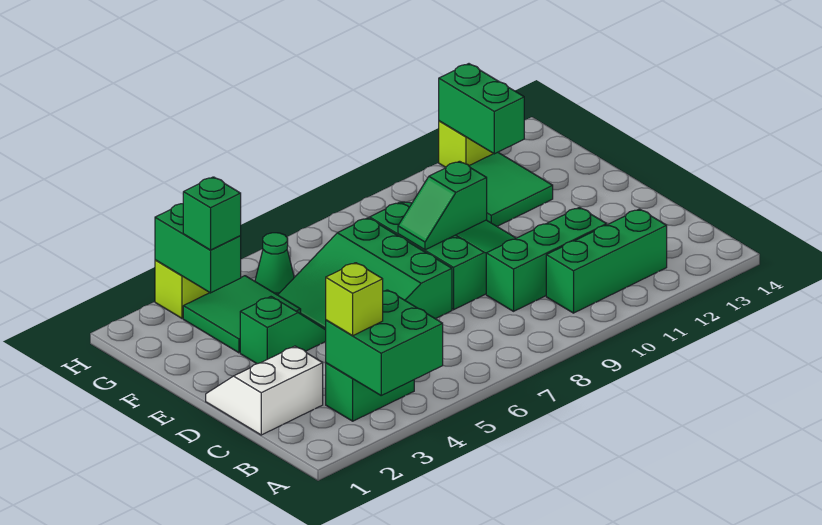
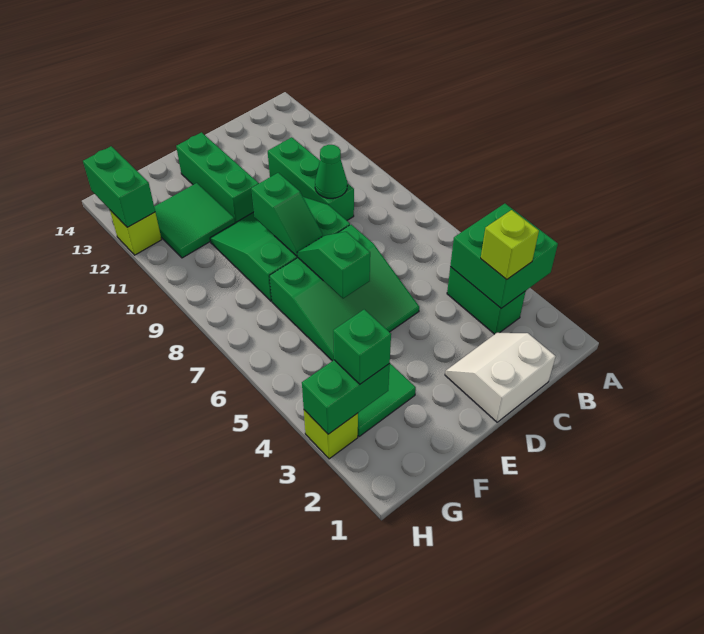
green 1x3 brick [546,209,667,313] -> green 1x3 brick moved to [176,132,259,223]
white 2x2 slope [206,346,323,435] -> white 2x2 slope turned to [445,333,556,422]
green 1x2 slope [240,297,326,364] -> green 1x2 slope moved to [297,232,370,299]
green 1x1 cone [255,233,294,295] -> green 1x1 cone moved to [315,145,347,198]
green 1x2 brick [439,64,524,154] -> green 1x2 brick turned to [83,146,155,227]

